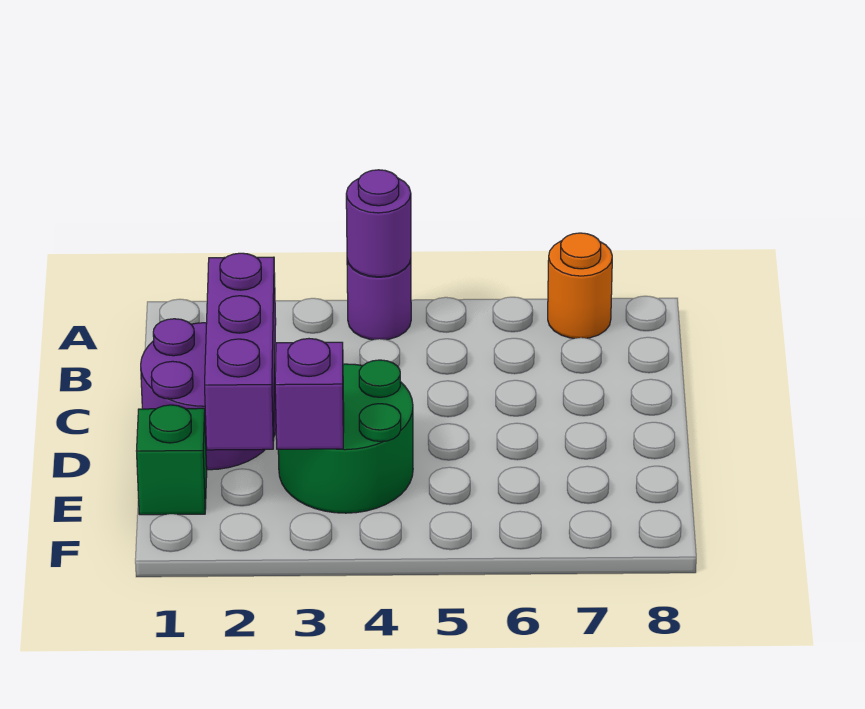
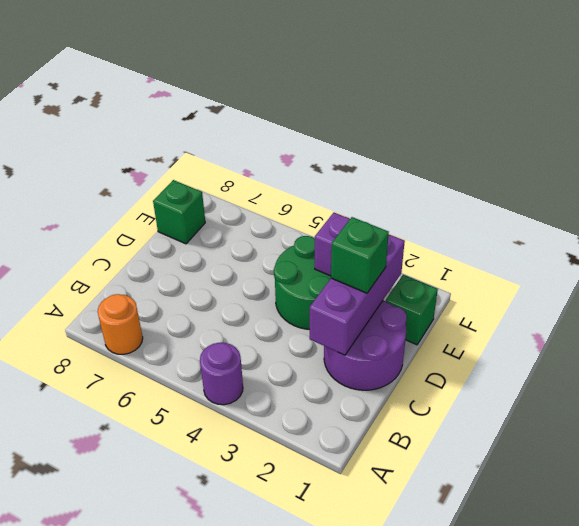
purple 1x1 round brick [346,170,411,277] -> none
none -> green 1x1 brick [331,217,389,293]
none -> green 1x1 brick [153,180,205,244]

